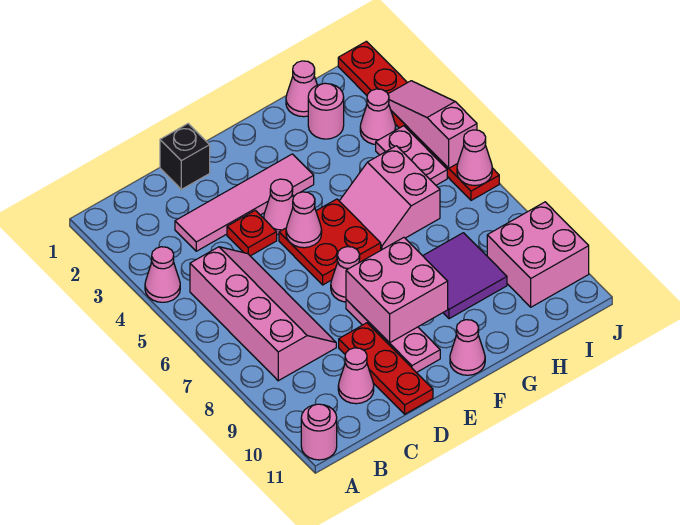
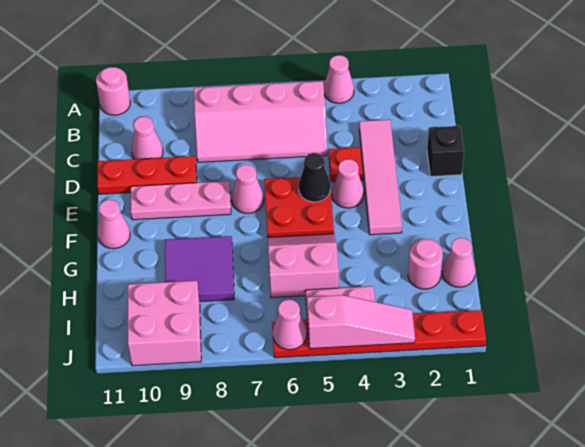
pink 1x1 cone [286,192,322,248] -> black 1x1 cone [299,153,331,202]
pink 2x2 brick [346,238,448,343] -> none
pink 1x1 cone [360,89,396,144] -> none

